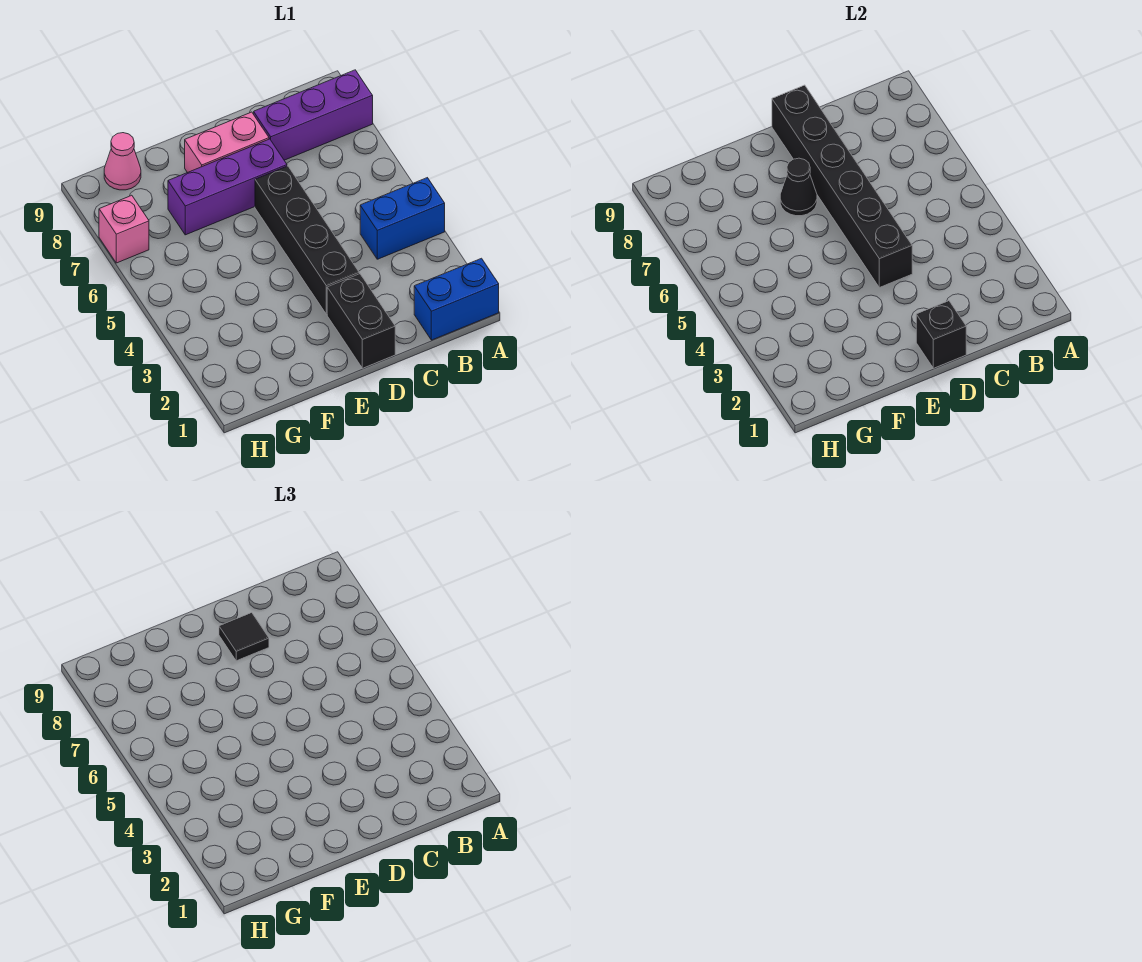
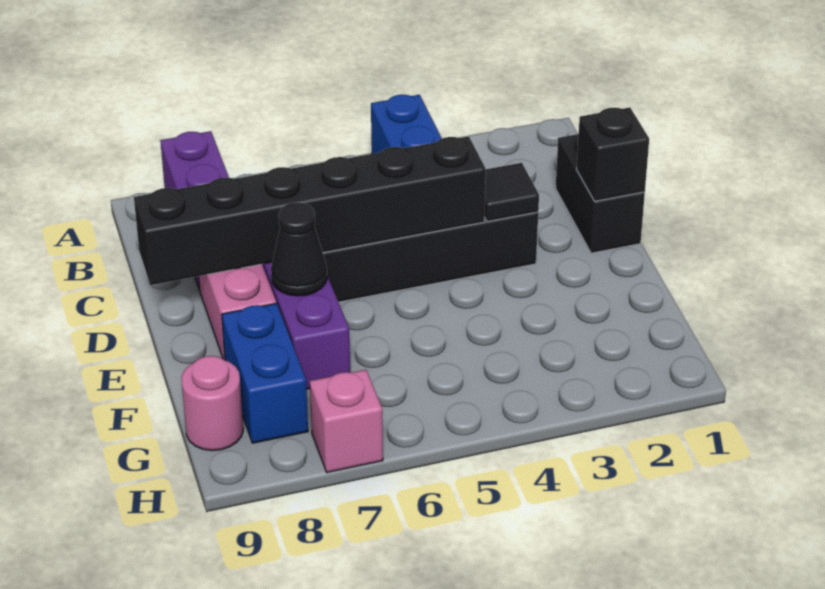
blue 1x2 brick [414,258,499,340] -> blue 1x2 brick moved to [222,303,308,443]
black 1x2 brick [327,274,395,368] -> black 1x2 brick turned to [556,133,645,253]
black 1x1 tile [219,613,269,661] -> black 1x1 tile moved to [484,163,539,222]
pink 1x1 cone [104,133,141,190] -> pink 1x1 round brick [181,356,243,451]

